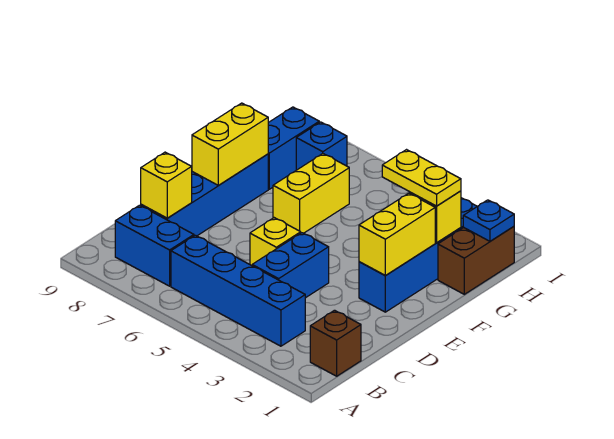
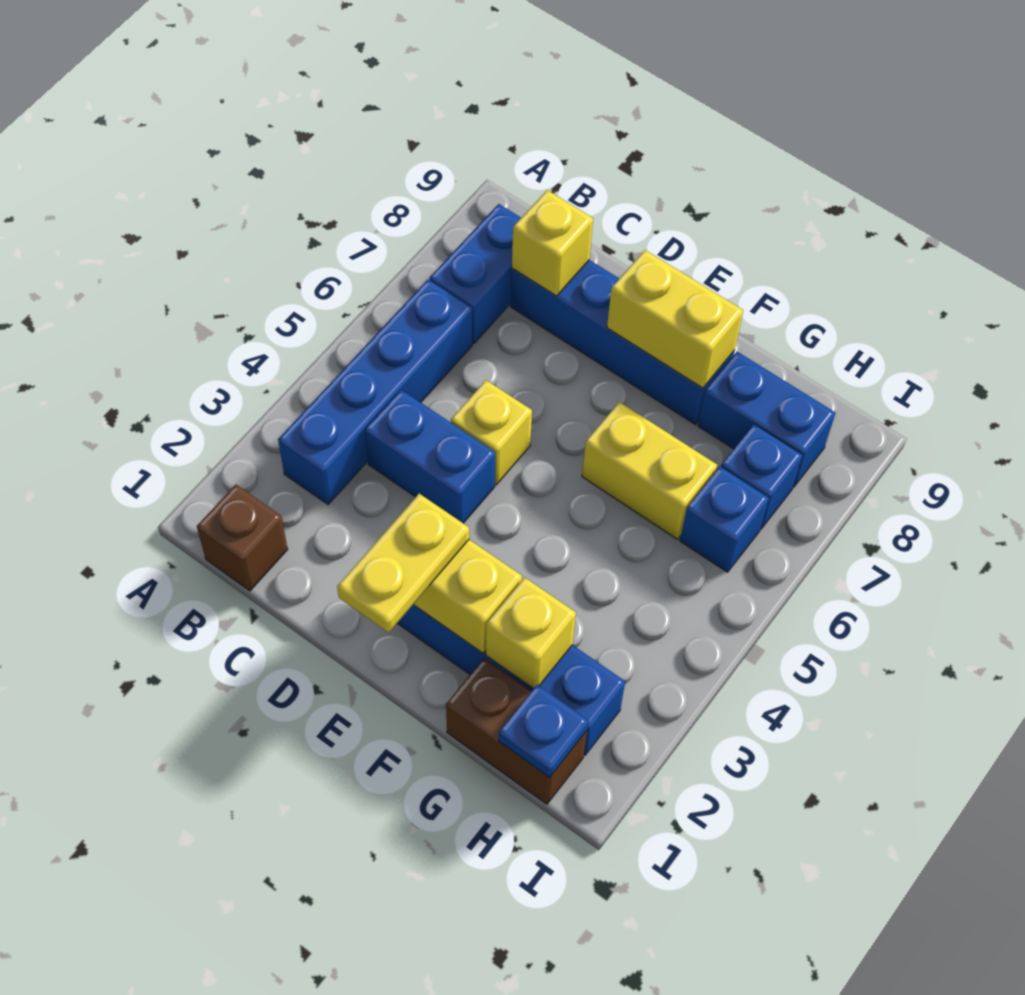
yellow 1x2 plate [382,150,461,206] -> yellow 1x2 plate moved to [337,494,469,633]
none -> blue 1x1 brick [680,467,769,572]

